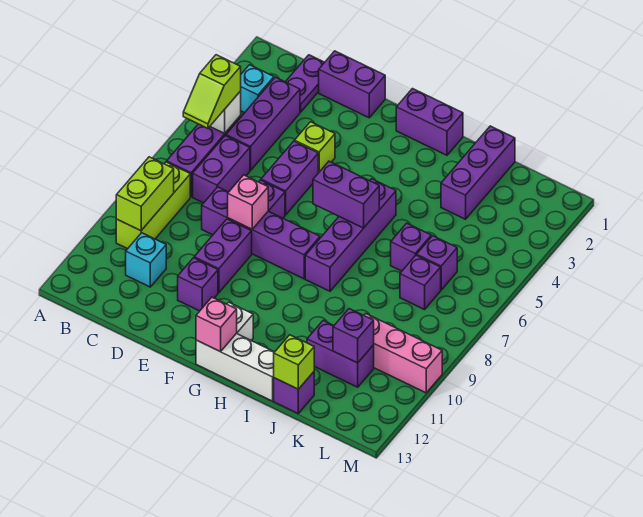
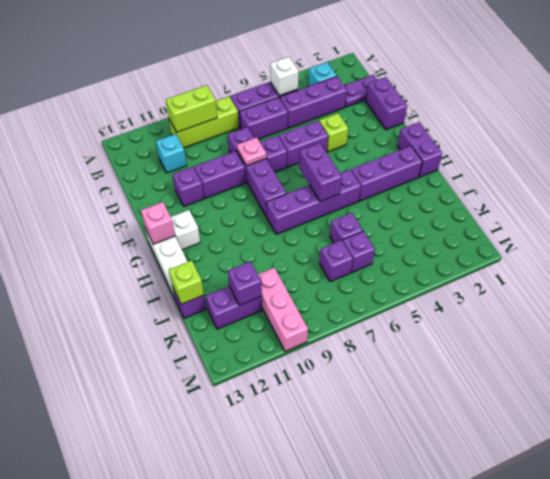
lime 1x2 slope [183,55,241,128] -> none
pink 1x1 brick [228,175,268,229] -> pink 1x1 plate [237,137,266,166]
purple 1x3 brick [441,126,515,219] -> purple 1x3 brick moved to [351,146,422,201]
purple 1x2 brick [307,320,374,387] -> purple 1x2 brick turned to [206,286,262,329]

